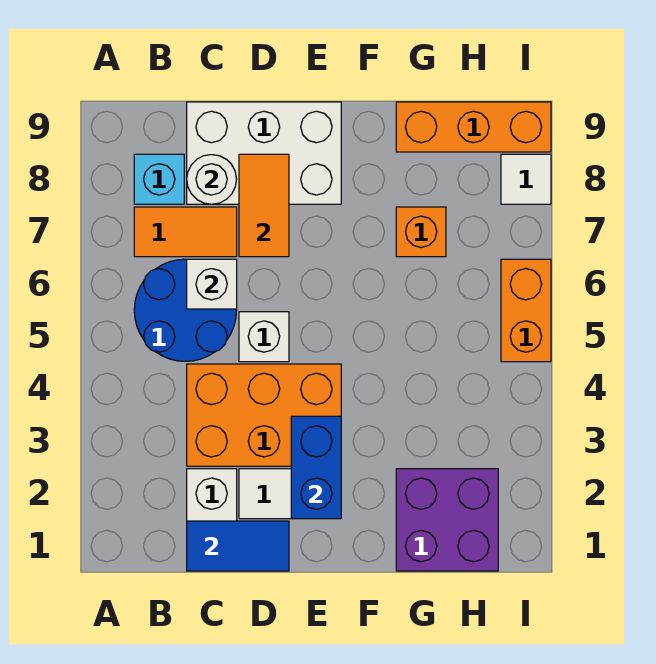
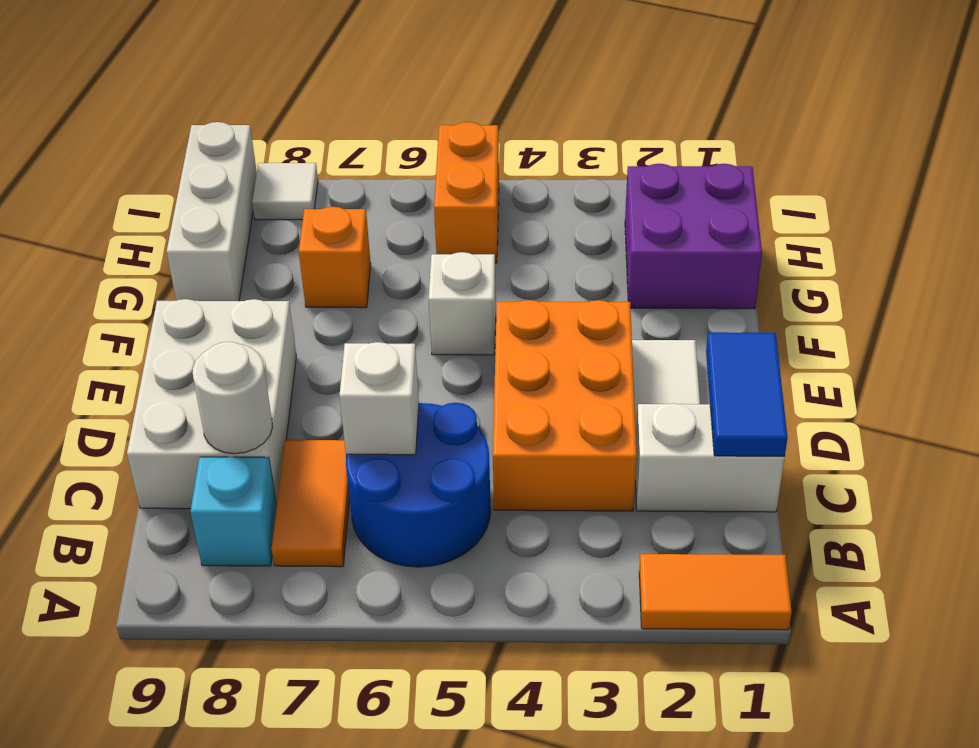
white 1x1 brick [239,312,289,362] -> white 1x1 brick moved to [429,252,496,355]
orange 1x2 tile [239,154,289,257] -> orange 1x2 tile moved to [639,554,792,630]
blue 1x2 brick [291,416,341,519] -> none
orange 1x3 brick [396,102,551,152] -> white 1x3 brick [167,122,257,301]
orange 1x2 brick [501,259,551,362] -> orange 1x2 brick turned to [434,122,499,263]

